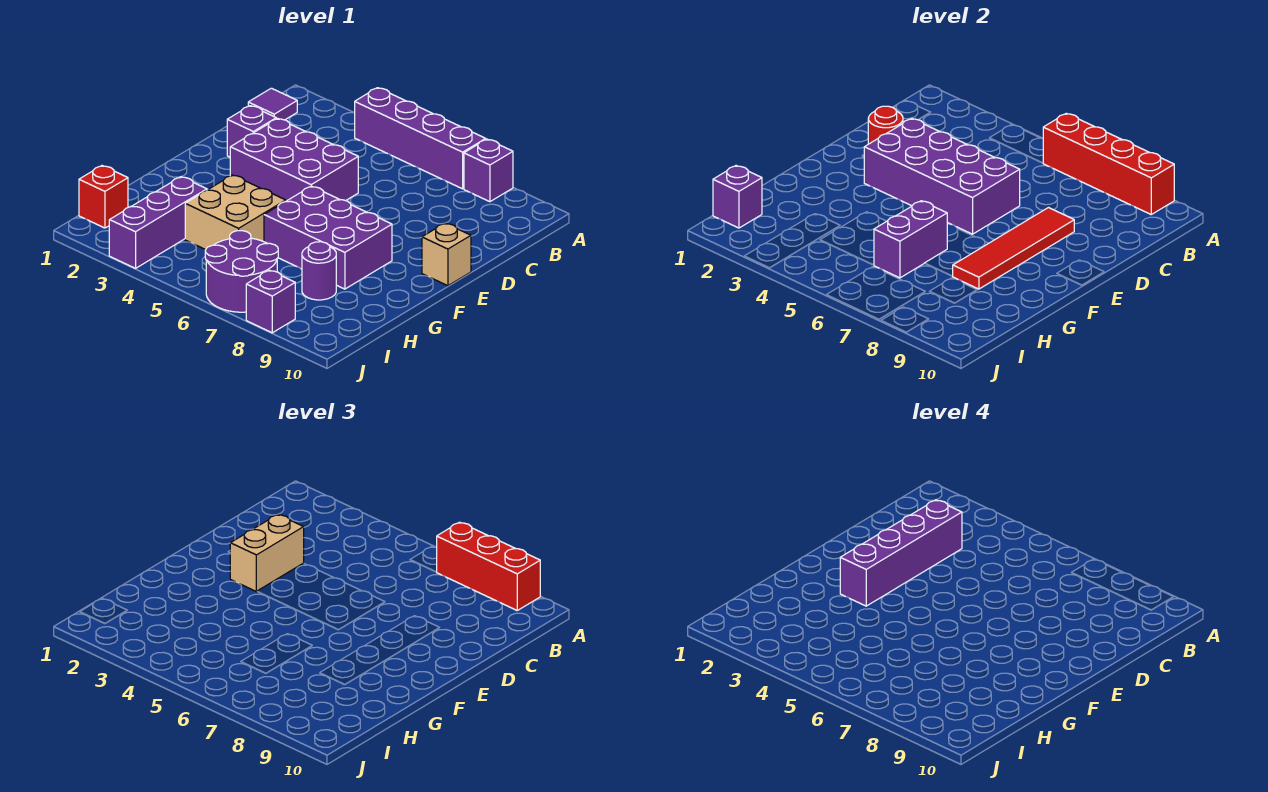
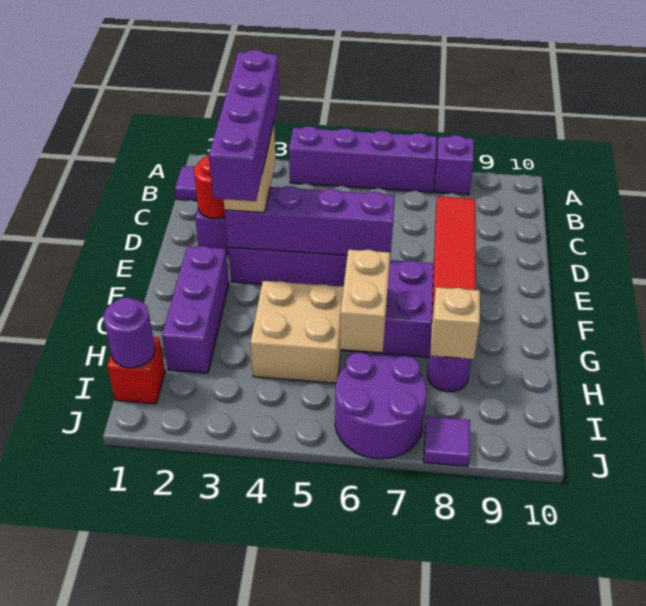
red 1x4 brick [1043,113,1174,214] -> none
red 1x3 brick [437,522,540,610] -> none
purple 2x4 brick [864,118,1020,234] -> purple 1x4 brick [225,186,395,256]
tan 1x1 brick [422,223,471,286] -> tan 1x1 brick moved to [431,287,480,359]
purple 1x2 brick [874,201,947,278] -> tan 1x2 brick [340,249,390,352]
purple 1x3 brick [109,177,207,268] -> purple 1x3 brick moved to [162,246,229,373]
purple 1x1 brick [713,166,762,228] -> purple 1x1 round brick [103,298,155,368]
purple 1x1 brick [246,270,295,333] -> purple 1x1 tile [424,416,470,466]

